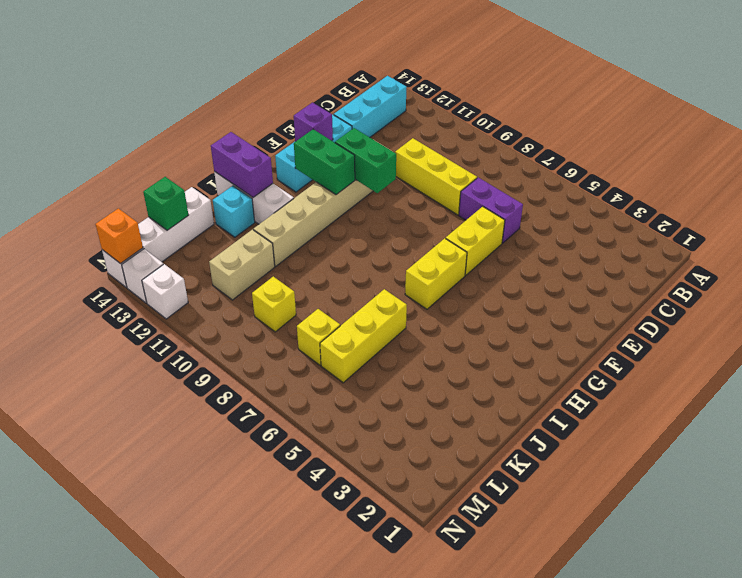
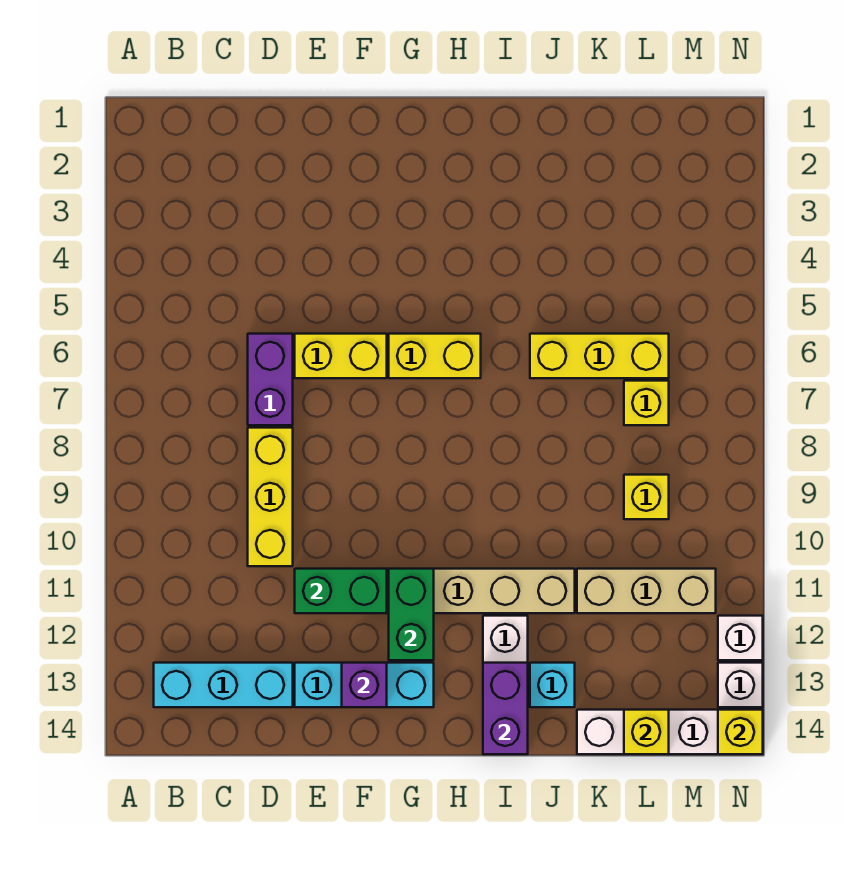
green 1x2 brick [335,128,396,193] -> green 1x2 brick turned to [295,569,387,613]
tan 1x2 brick [209,230,275,300] -> tan 1x3 brick [577,569,716,613]
green 1x1 brick [143,177,188,230] -> yellow 1x1 brick [624,710,669,754]
orange 1x1 brick [95,208,143,263] -> yellow 1x1 brick [718,710,763,754]

